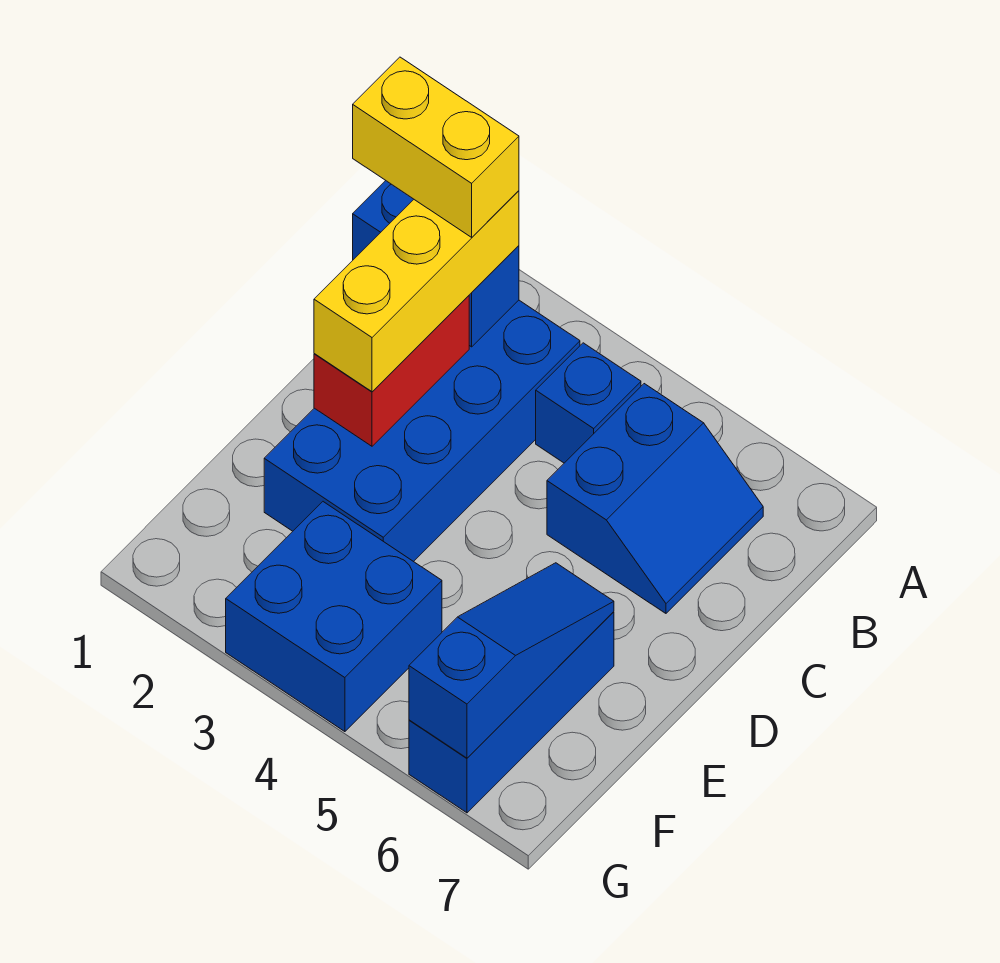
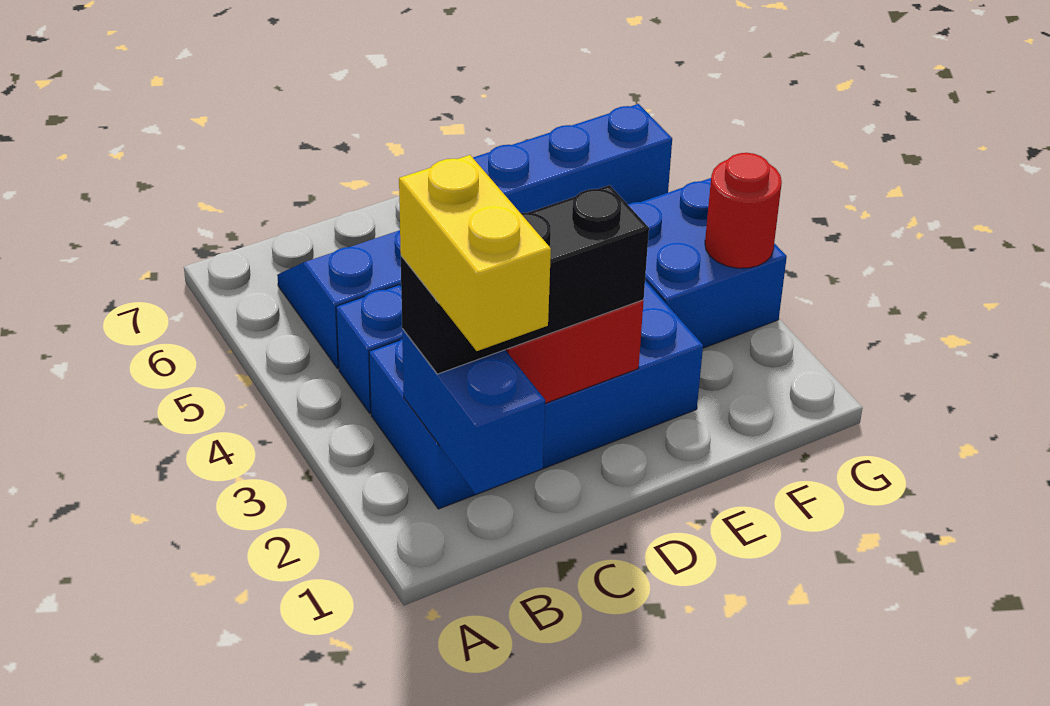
yellow 1x3 brick [314,191,519,392] -> black 1x3 brick [401,185,649,374]
blue 1x3 slope [409,563,614,758] -> none
none -> red 1x1 round brick [705,153,782,268]

